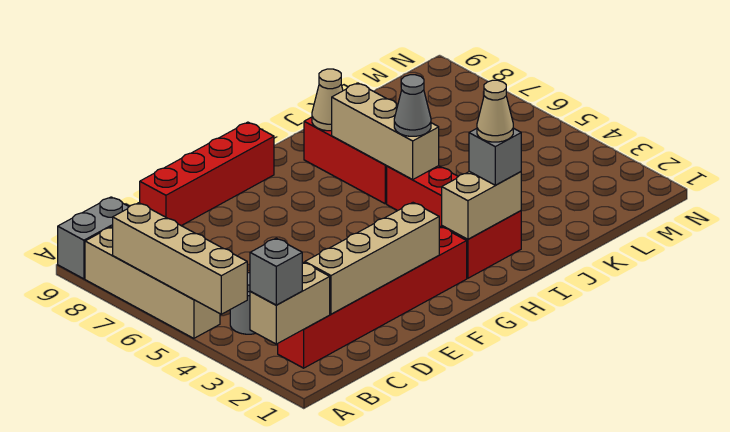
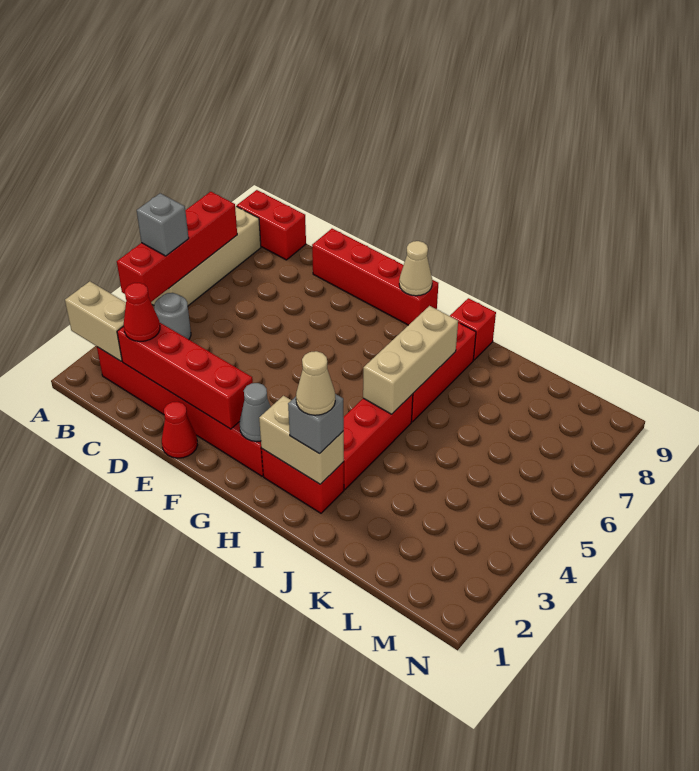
grey 1x1 brick [250,238,302,305] -> grey 1x1 brick moved to [137,193,189,256]
tan 1x4 brick [113,203,247,314] -> red 1x4 brick [117,192,237,302]
grey 1x2 brick [58,197,129,279] -> red 1x2 brick [237,190,306,260]
tan 1x4 brick [305,203,439,314] -> red 1x4 brick [117,322,253,429]
none -> red 1x1 cone [124,283,160,341]
none -> red 1x1 cone [162,402,197,458]
grey 1x1 cone [394,75,431,136] -> grey 1x1 cone moved to [239,383,271,442]
tan 1x1 cone [312,69,343,131] -> tan 1x1 cone moved to [399,241,432,296]
none -> red 1x1 brick [450,298,496,360]

